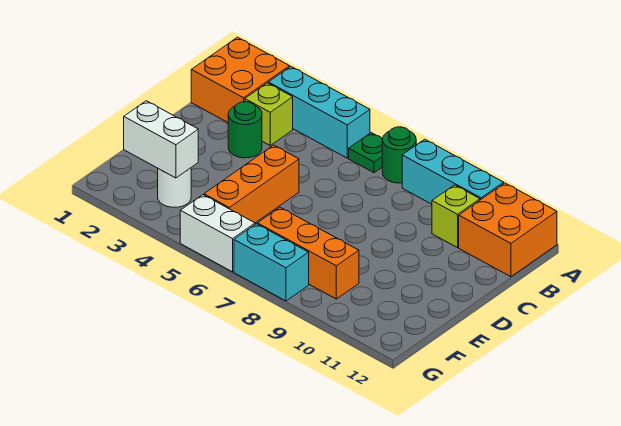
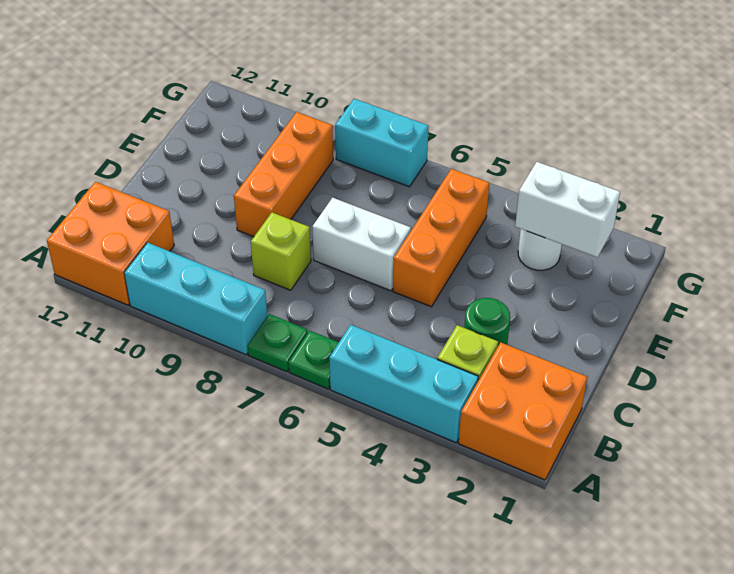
green 1x1 round brick [382,127,416,183] -> green 1x1 plate [247,314,308,372]
lime 1x1 brick [432,185,480,248] -> lime 1x1 brick moved to [251,212,311,290]
orange 1x3 brick [257,207,359,299] -> orange 1x3 brick turned to [234,112,333,237]
white 1x2 brick [180,195,255,272] -> white 1x2 brick moved to [312,198,411,291]

